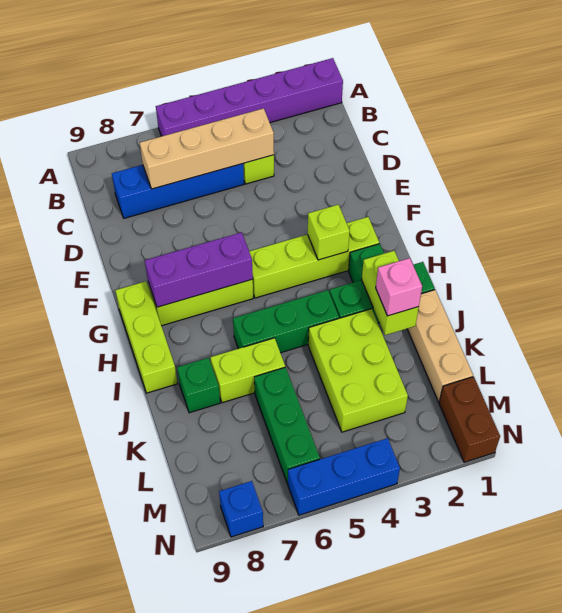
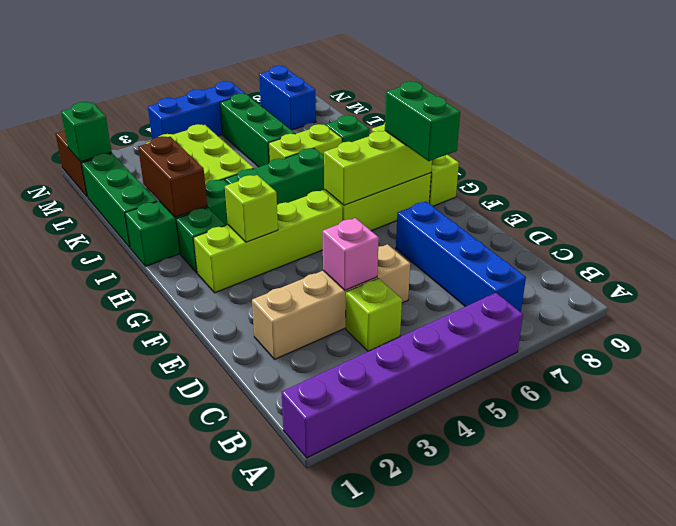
tan 1x4 brick [140,108,274,189] -> tan 1x4 brick moved to [252,244,410,359]
blue 1x4 brick [112,164,244,218] -> blue 1x4 brick turned to [396,202,526,312]
none -> green 1x2 brick [385,81,460,161]
purple 1x3 brick [145,232,253,307] -> lime 1x3 brick [324,131,432,205]
lime 1x2 brick [362,251,419,335] -> brown 1x2 brick [138,136,207,217]
tan 1x3 brick [407,290,473,402] -> green 1x3 brick [81,153,157,247]
pink 1x1 brick [376,258,422,316] -> pink 1x1 brick moved to [323,218,379,290]
none -> green 1x1 brick [61,102,112,162]
blue 1x1 brick [219,481,263,537] -> blue 1x2 brick [259,66,316,130]

